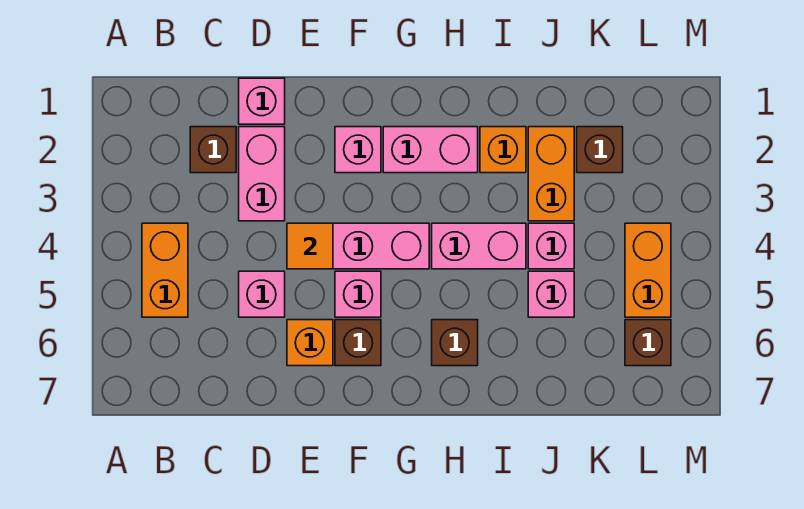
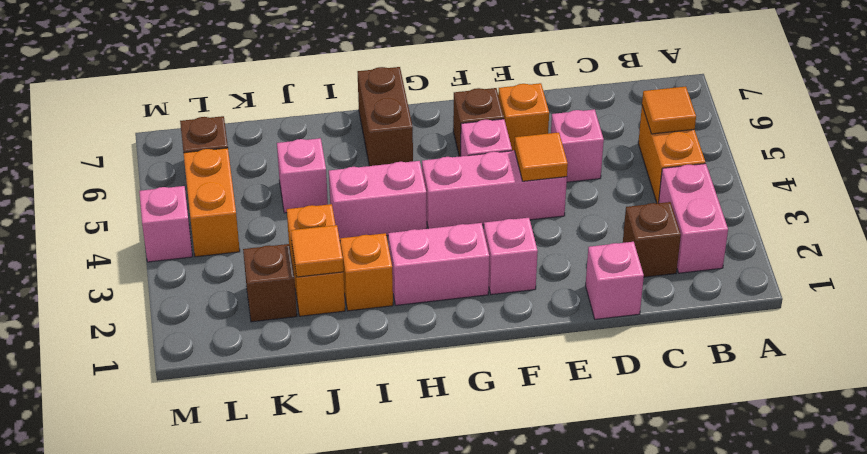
none -> orange 1x1 tile [642,87,696,134]
pink 1x2 brick [239,127,285,221] -> pink 1x2 brick moved to [659,164,728,273]
brown 1x1 brick [432,320,478,366] -> brown 1x2 brick [358,67,413,166]
none -> orange 1x1 tile [291,225,343,277]
pink 1x1 brick [528,223,574,269] -> pink 1x1 brick moved to [139,186,192,262]

